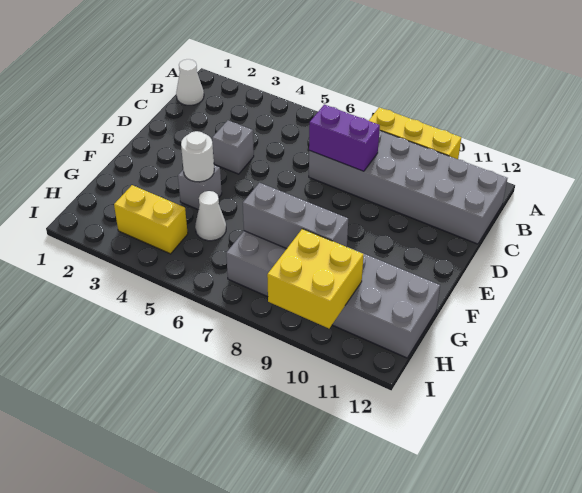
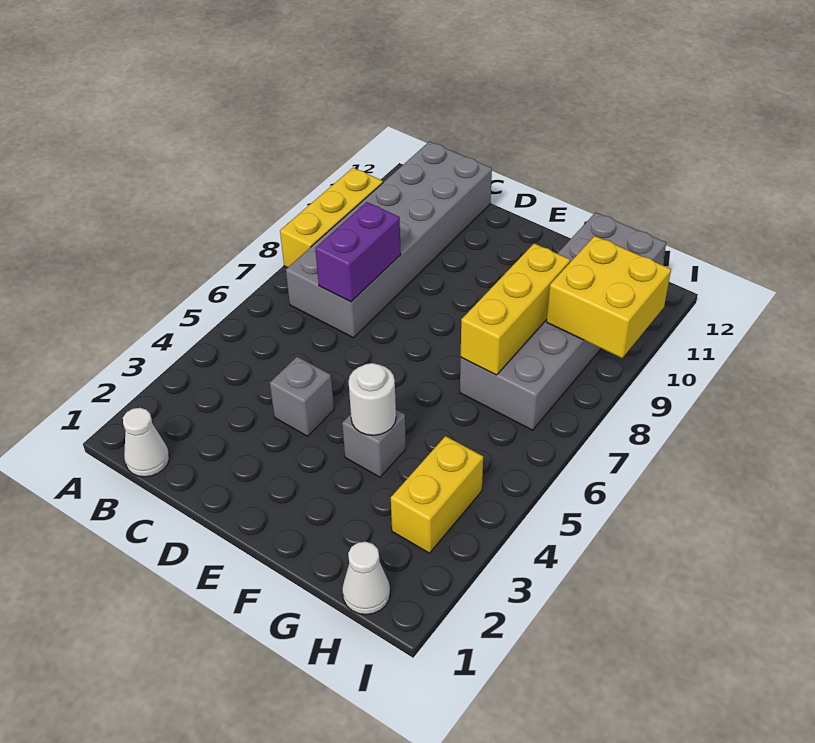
white 1x1 cone [195,191,226,241] -> white 1x1 cone moved to [342,542,390,615]
grey 1x3 brick [243,183,348,249] -> yellow 1x3 brick [461,243,570,375]

